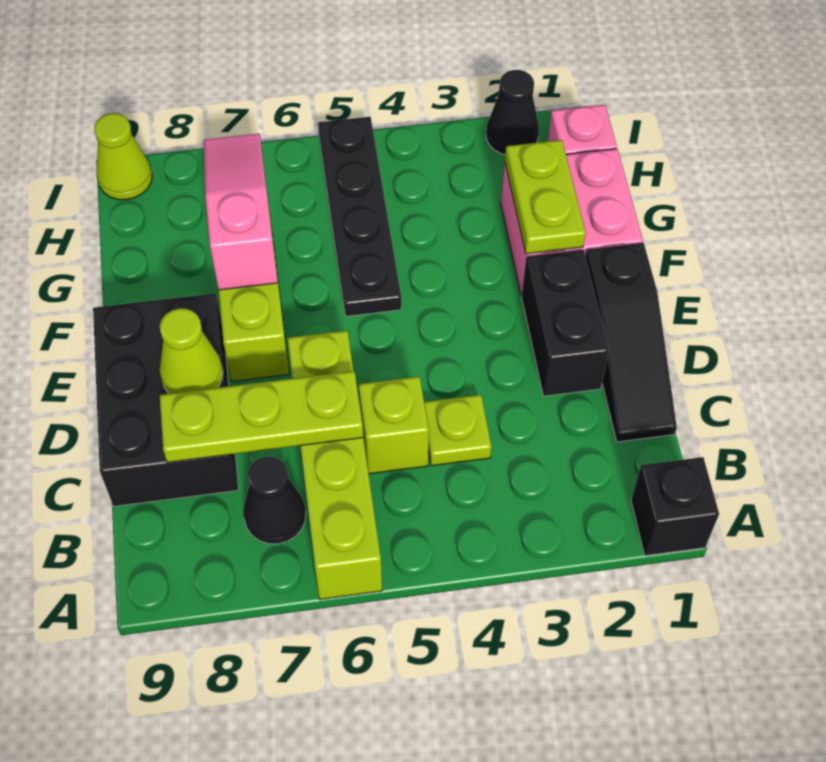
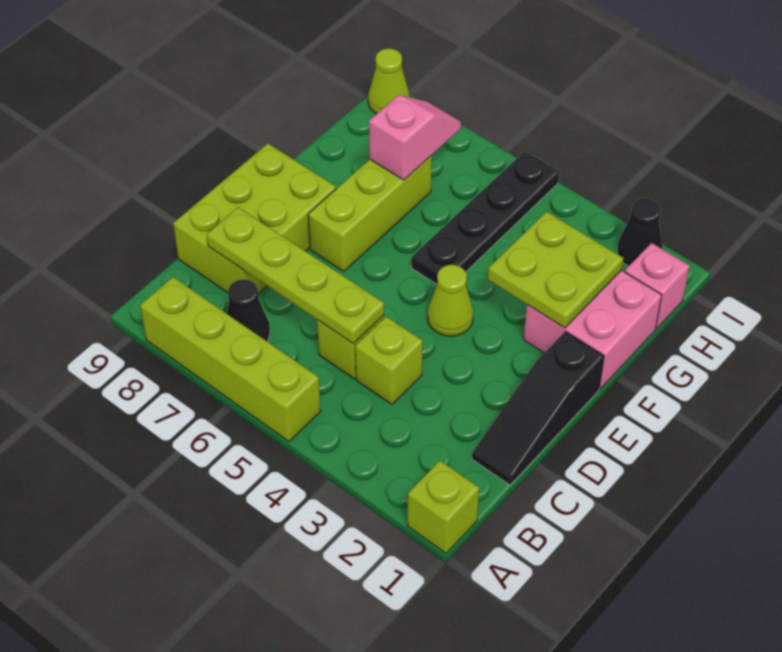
black 1x1 brick [631,457,719,556] -> lime 1x1 brick [408,461,479,553]
lime 1x4 brick [287,330,382,599] -> lime 1x4 brick turned to [140,277,321,442]
lime 1x1 plate [424,395,491,466] -> lime 1x1 brick [355,317,423,404]
lime 1x3 plate [160,371,363,462] -> lime 1x4 plate [207,207,384,344]
black 2x3 brick [93,293,239,506] -> lime 2x3 brick [173,144,336,294]
black 1x2 brick [522,250,609,396] -> none
lime 1x1 cone [159,308,223,394] -> lime 1x1 cone moved to [428,265,473,336]
lime 1x2 plate [505,140,586,254] -> lime 2x2 plate [488,212,623,328]
pink 1x3 slope [204,134,278,290] -> pink 1x2 slope [369,95,461,180]

